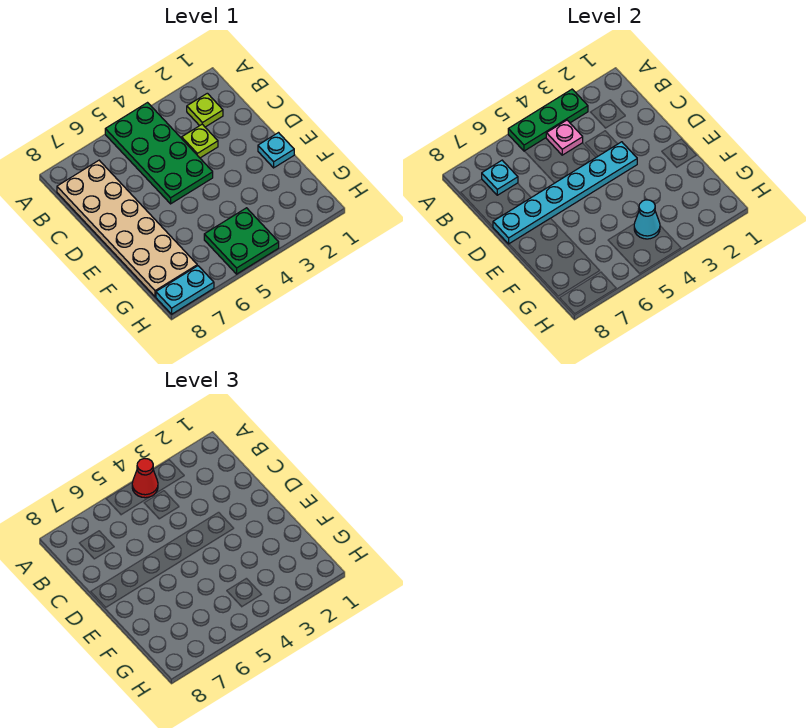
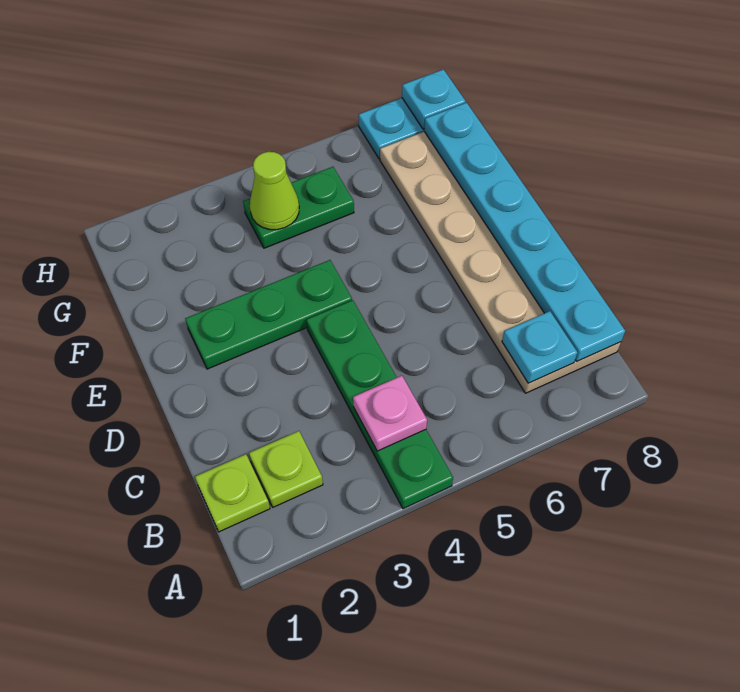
green 1x3 plate [508,89,588,151] -> green 1x3 plate moved to [185,260,352,369]
green 2x4 plate [105,103,213,204] -> green 1x4 plate [306,300,453,509]
red 1x1 cone [132,458,158,498] -> none
lime 1x1 plate [182,124,218,158] -> lime 1x1 plate moved to [195,454,270,532]
cyan 1x6 plate [493,142,637,244] -> cyan 1x6 plate turned to [424,103,625,361]
cyan 1x1 plate [258,133,294,168] -> cyan 1x1 plate moved to [402,69,465,129]
green 2x2 plate [204,208,279,274] -> green 1x2 plate [243,167,354,248]
cyan 1x1 cone [634,200,660,239] -> lime 1x1 cone [250,152,299,230]

